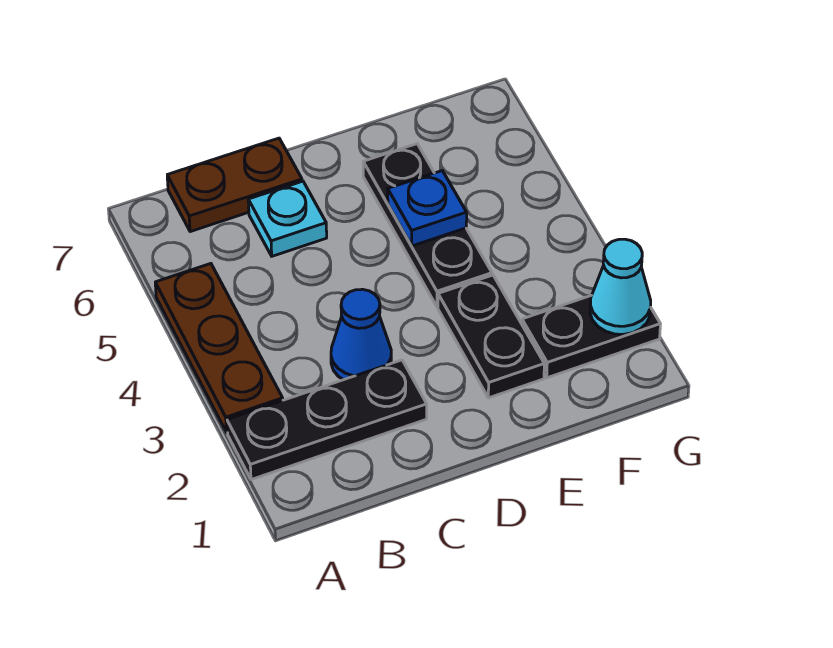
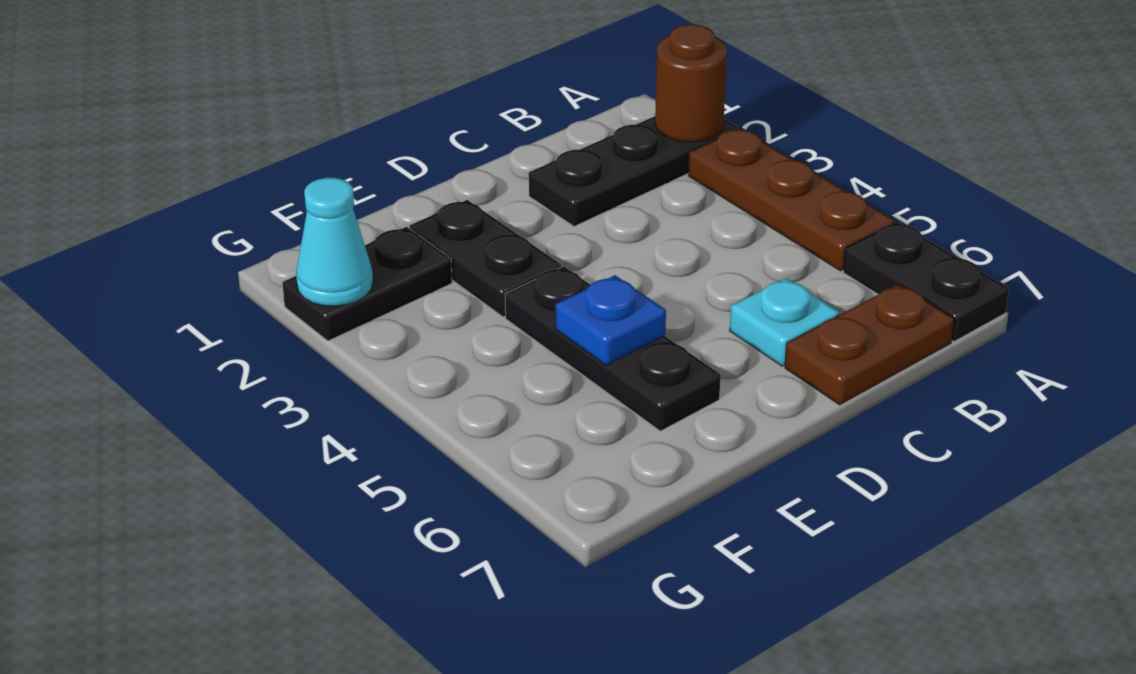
none -> brown 1x1 round brick [655,25,727,142]
none -> black 1x2 plate [843,222,1009,342]
blue 1x1 cone [331,289,391,380] -> none

